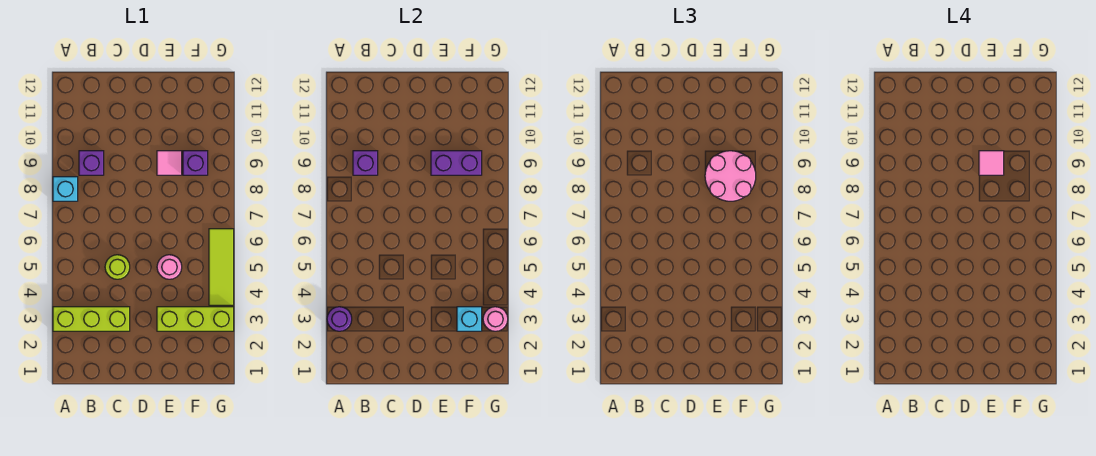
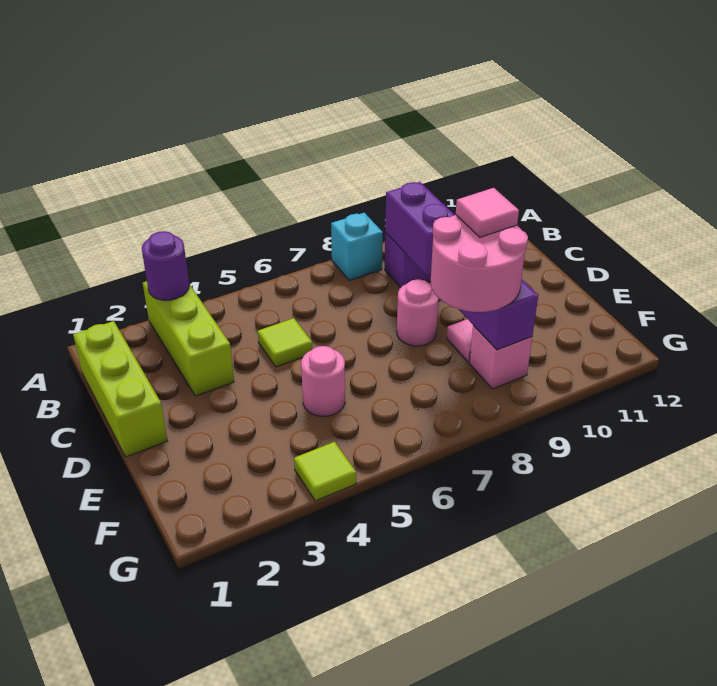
purple 1x1 brick [353,151,378,175] -> purple 1x2 brick [385,182,454,275]
lime 1x1 round brick [105,255,130,279] -> lime 1x1 tile [258,318,312,367]
lime 1x3 brick [157,307,234,331] -> lime 1x3 brick moved to [73,321,167,457]
cyan 1x1 brick [457,307,482,331] -> none
purple 1x1 brick [183,151,208,175] -> pink 1x1 brick [470,326,532,389]
pink 1x1 round brick [483,307,508,331] -> pink 1x1 round brick moved to [397,279,439,346]
lime 1x3 tile [209,229,234,305] -> lime 1x1 tile [294,442,356,501]

